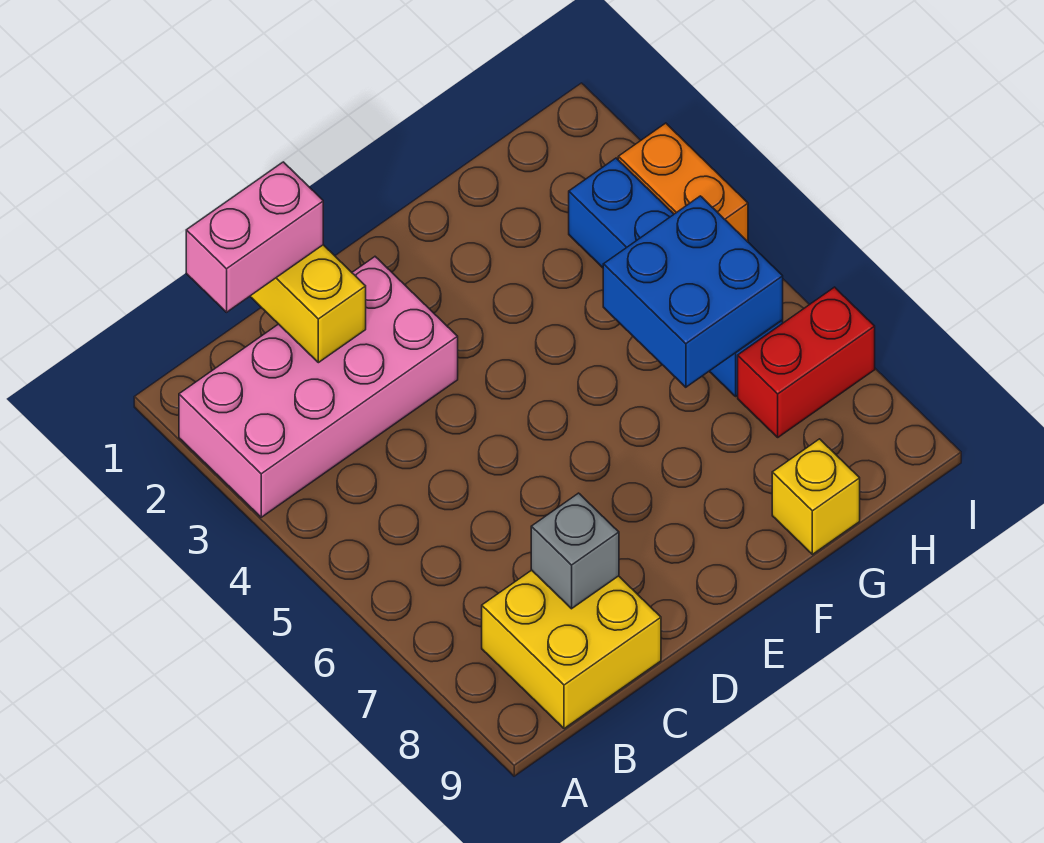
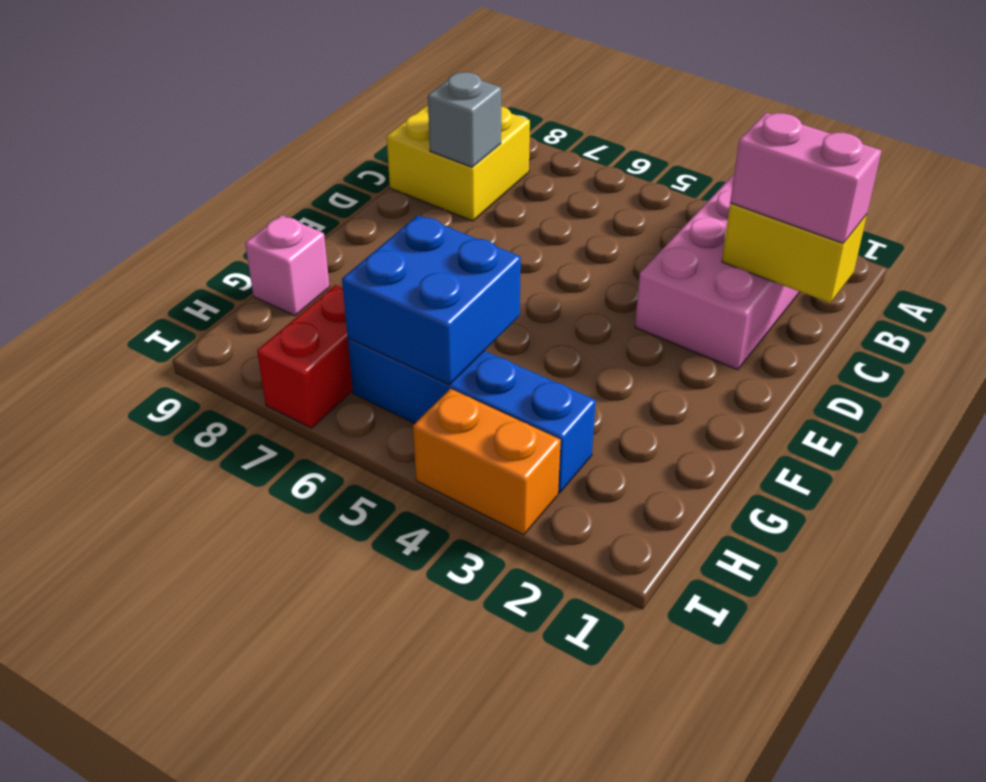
pink 1x2 brick [186,162,323,312] -> pink 1x2 brick turned to [730,113,881,243]
yellow 1x1 brick [772,439,860,554] -> pink 1x1 brick [245,215,330,316]

